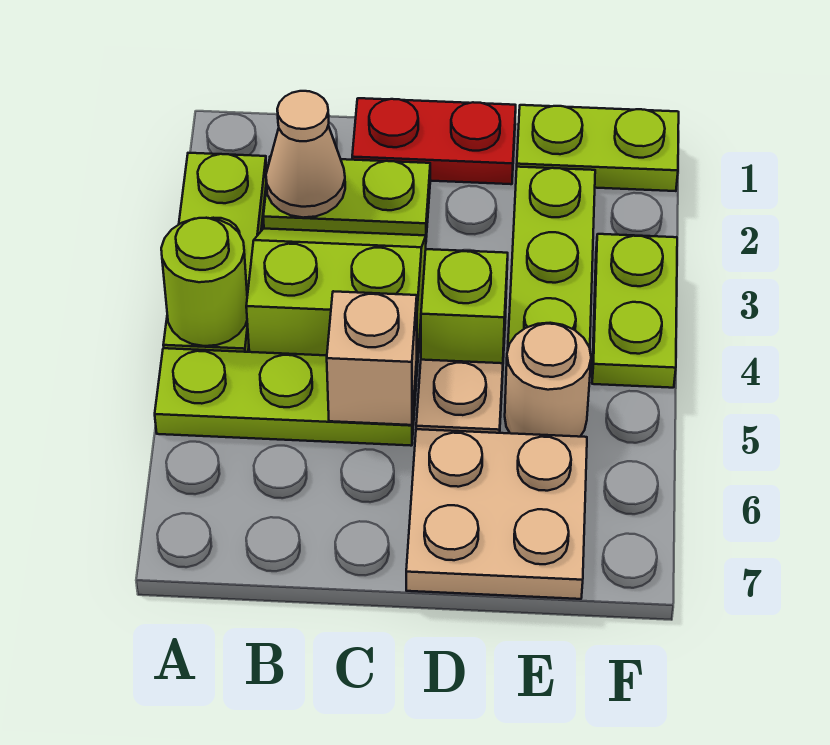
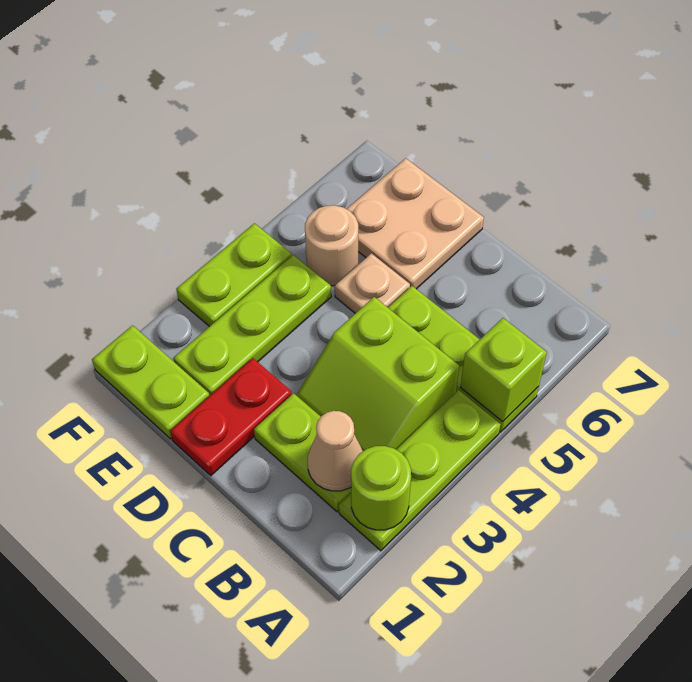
lime 1x1 round brick [161,218,247,346] -> lime 1x1 round brick moved to [351,446,411,530]
red 1x2 plate [352,98,516,184] -> red 1x2 plate turned to [170,358,292,476]
tan 1x1 brick [327,291,417,425] -> none
lime 1x1 brick [421,249,508,376] -> lime 1x1 brick moved to [460,318,547,422]

